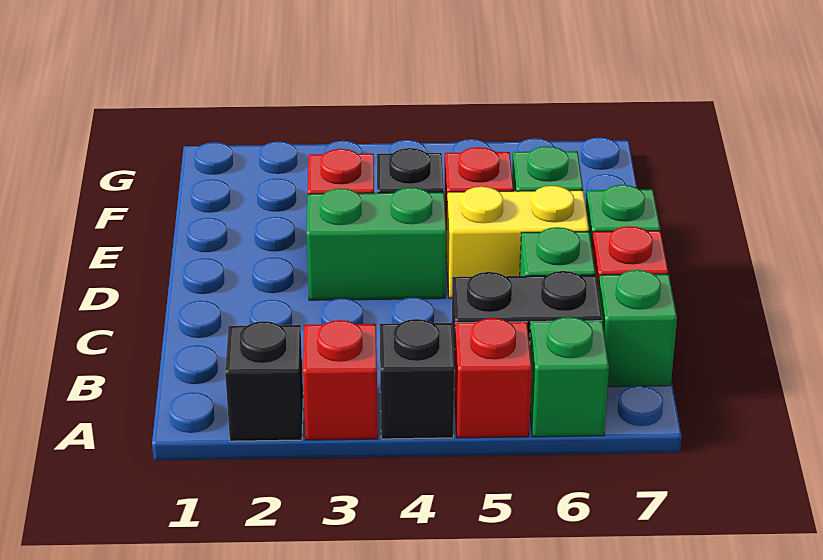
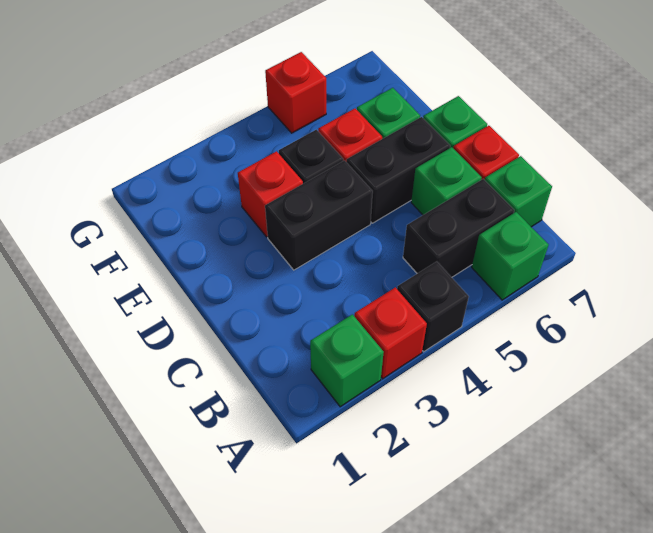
black 1x1 brick [225,321,303,441] -> green 1x1 brick [310,314,384,407]
red 1x1 brick [454,318,532,438] -> red 1x1 brick moved to [265,52,326,133]
green 1x2 brick [307,188,446,300] -> black 1x2 brick [265,160,373,270]
yellow 1x2 brick [446,186,589,298] -> black 1x2 brick [347,117,450,223]

